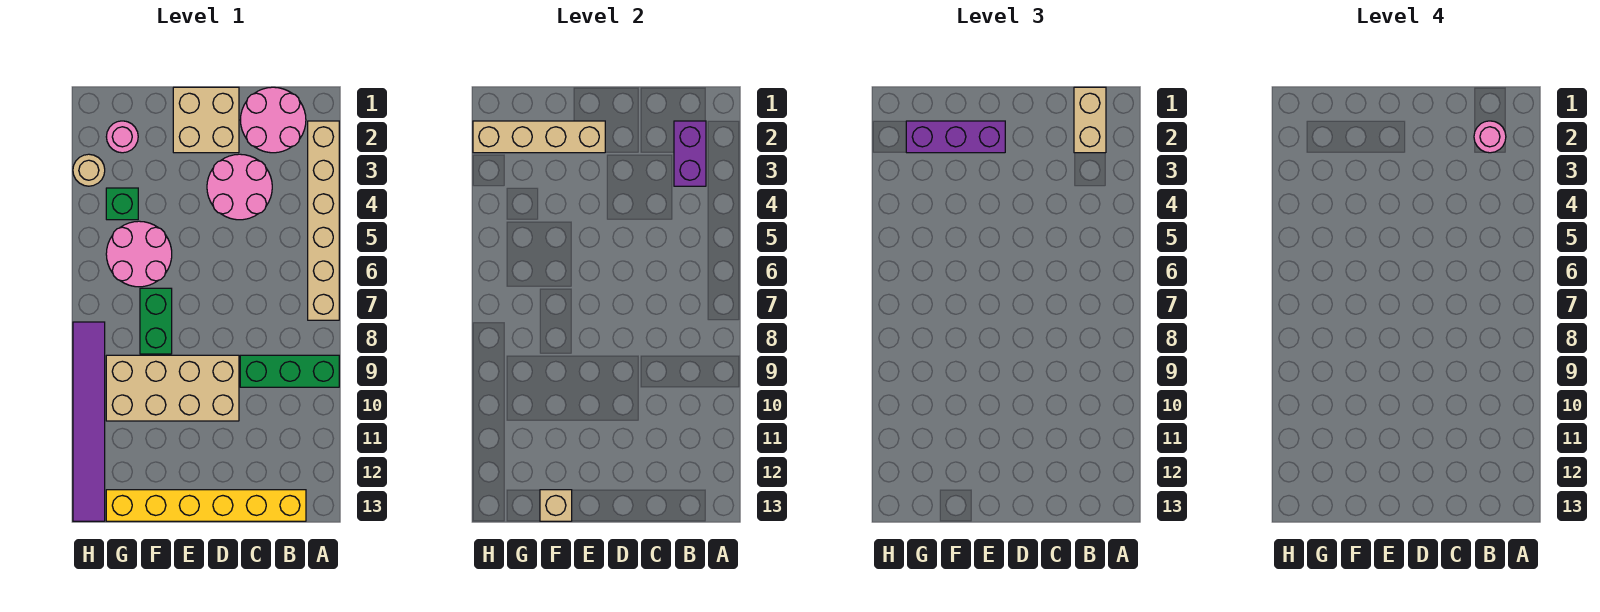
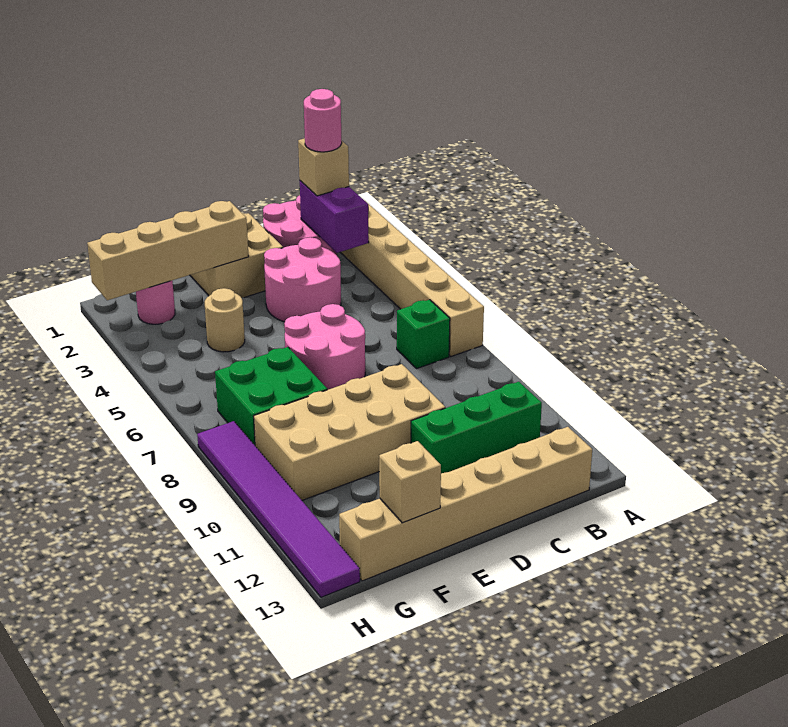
green 1x3 brick [240,355,339,387] -> green 1x3 brick moved to [411,382,542,474]
tan 1x2 brick [1074,87,1106,153] -> tan 1x1 brick [298,138,349,196]
yellow 1x6 brick [106,490,306,521] -> tan 1x6 brick [339,427,592,581]
purple 1x3 brick [906,121,1005,153] -> none
pink 2x2 round brick [106,221,172,287] -> pink 2x2 round brick moved to [284,304,365,390]
green 1x2 brick [140,288,172,354] -> green 2x2 brick [215,347,327,445]
green 1x1 brick [106,188,138,220] -> green 1x1 brick moved to [397,300,450,369]
tan 1x1 round brick [73,154,105,186] -> tan 1x1 round brick moved to [205,288,245,352]

